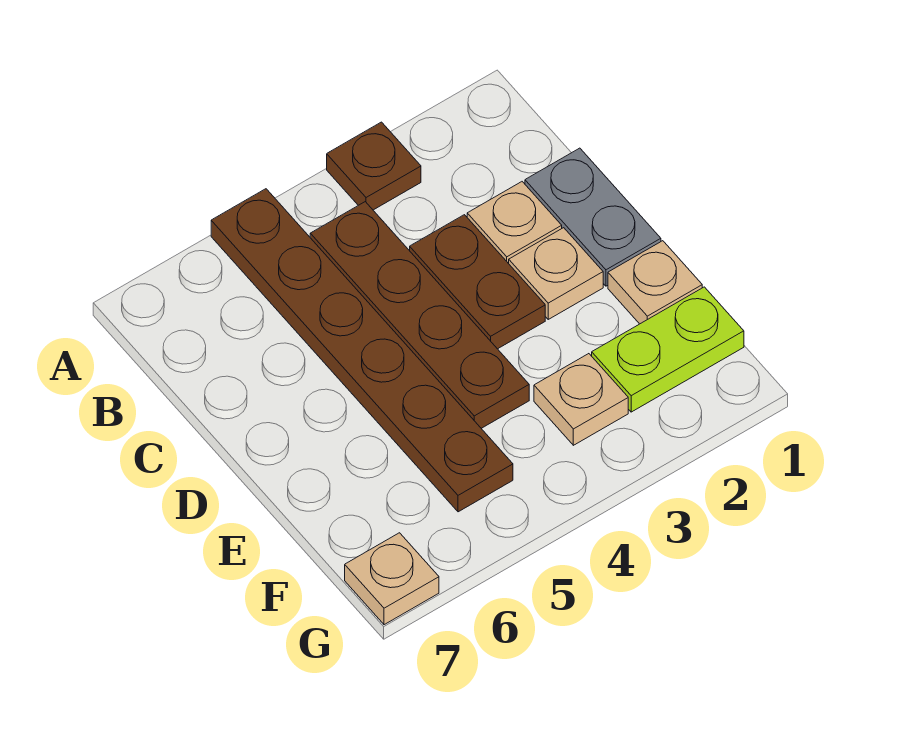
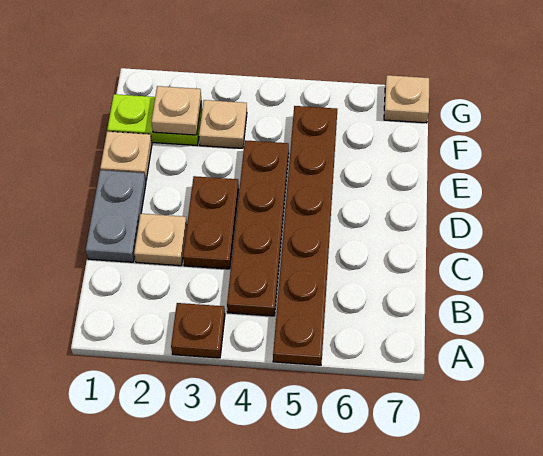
tan 1x1 plate [509,228,603,319] -> tan 1x1 plate moved to [151,86,201,135]

